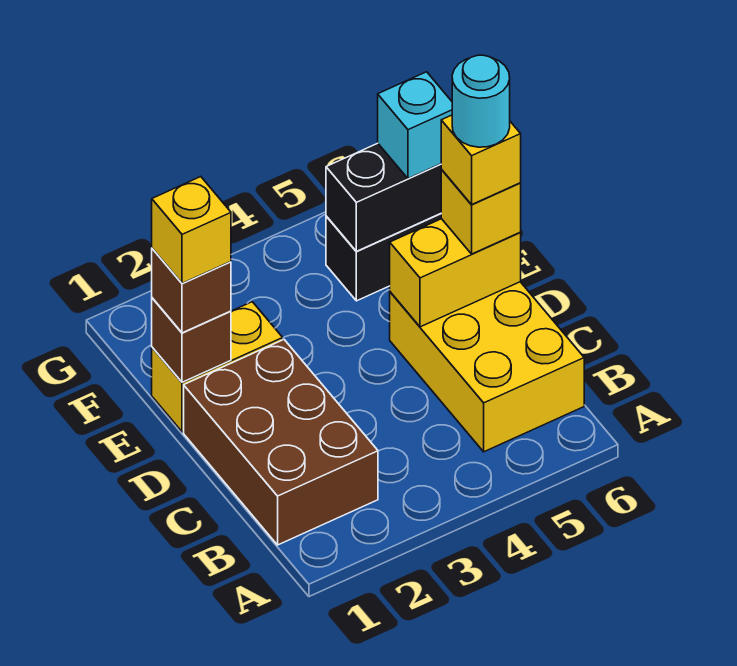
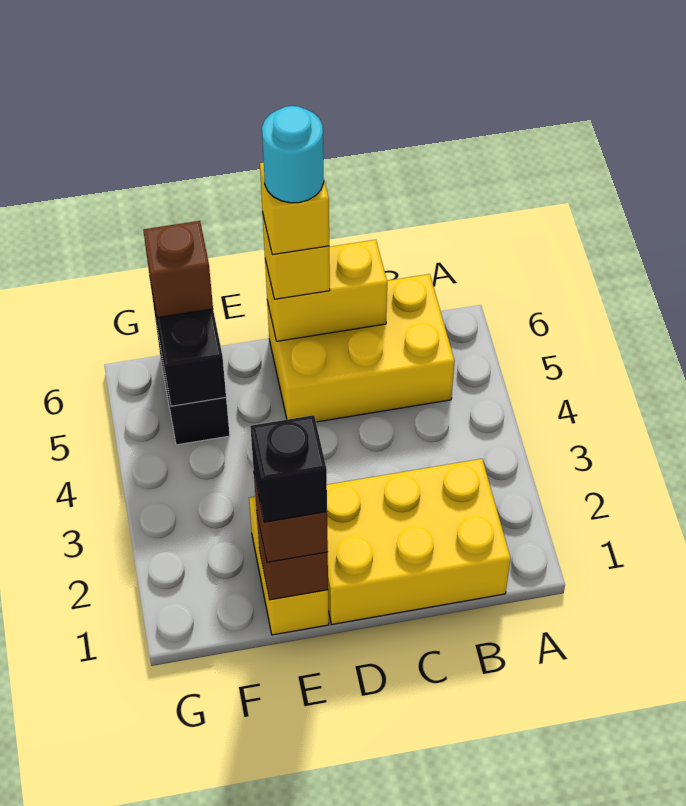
brown 2x3 brick [184,340,378,545] -> yellow 2x3 brick [327,459,511,624]
yellow 1x2 brick [390,219,521,327] -> yellow 1x2 brick turned to [265,240,387,341]
yellow 1x1 brick [152,177,231,283] -> black 1x1 brick [250,415,327,522]
cyan 1x1 brick [378,72,452,179] -> brown 1x1 brick [143,221,213,318]

